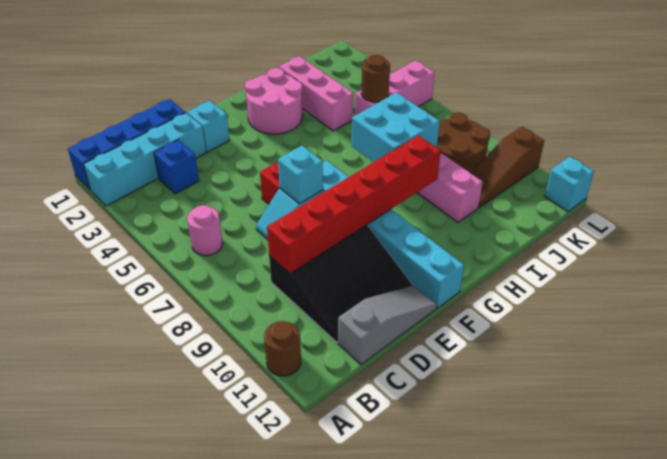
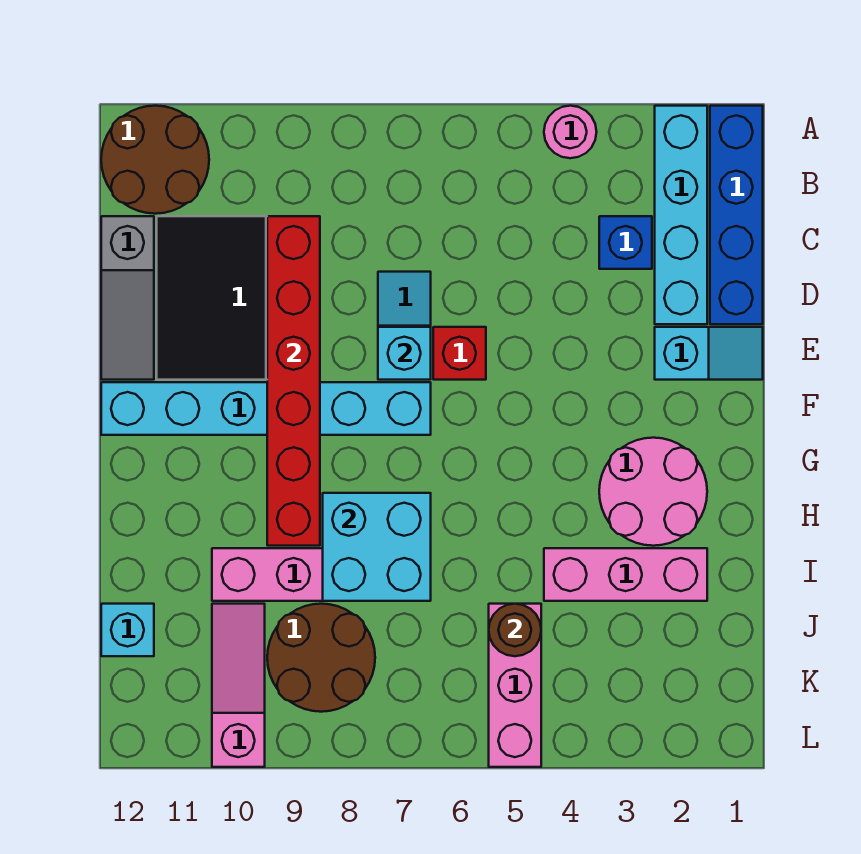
brown 1x1 round brick [264,321,301,376] -> brown 2x2 round brick [101,106,209,214]
pink 1x1 round brick [187,205,223,256] -> pink 1x1 round brick moved to [544,106,597,158]
brown 1x3 slope [471,127,544,208] -> pink 1x3 slope [212,604,265,767]
cyan 1x1 brick [545,157,594,212] -> cyan 1x1 brick moved to [101,604,154,656]

